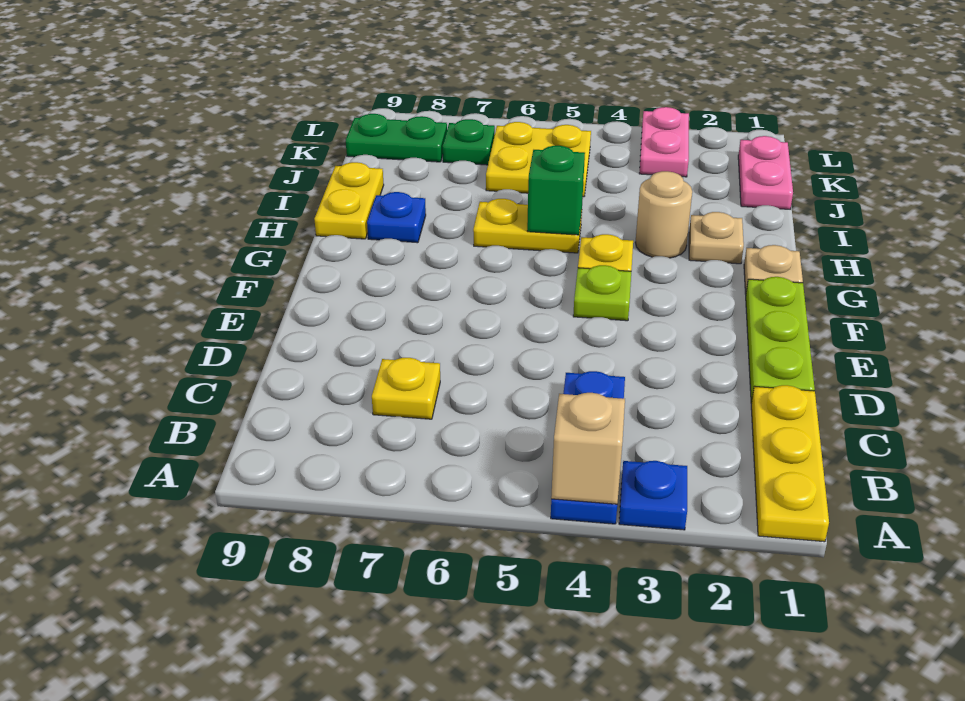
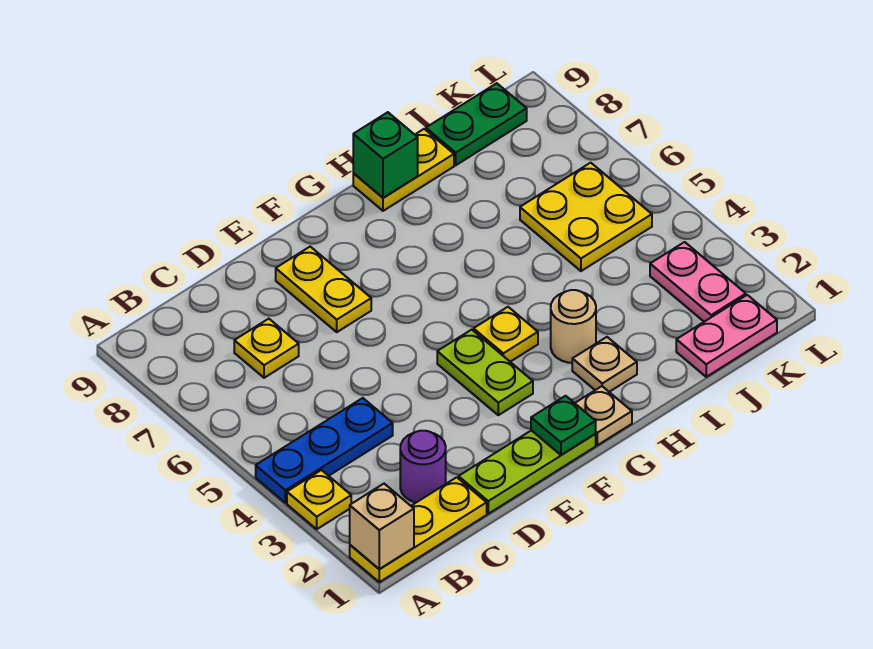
blue 1x1 plate [619,461,687,530] -> yellow 1x1 plate [287,470,351,529]
tan 1x1 brick [551,393,625,504] -> tan 1x1 brick moved to [350,484,414,569]
none -> purple 1x1 round brick [400,431,446,502]
lime 1x1 plate [573,265,631,321] -> lime 1x2 plate [437,330,533,415]
yellow 1x2 plate [473,199,582,253] -> yellow 1x2 plate moved to [276,247,371,332]
green 1x1 brick [527,146,585,235] -> green 1x1 brick moved to [353,112,418,198]
blue 1x1 plate [367,192,426,243] -> none
pink 1x2 plate [639,107,689,177] -> pink 1x2 plate turned to [650,242,746,322]
green 1x1 plate [443,119,495,165] -> green 1x1 plate moved to [531,396,596,455]
green 1x2 plate [346,114,447,162] -> green 1x2 plate turned to [426,83,527,165]

